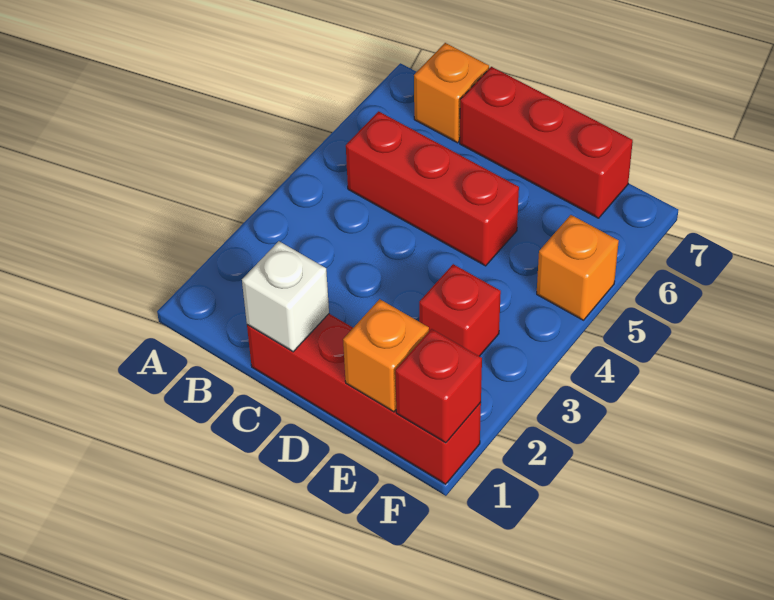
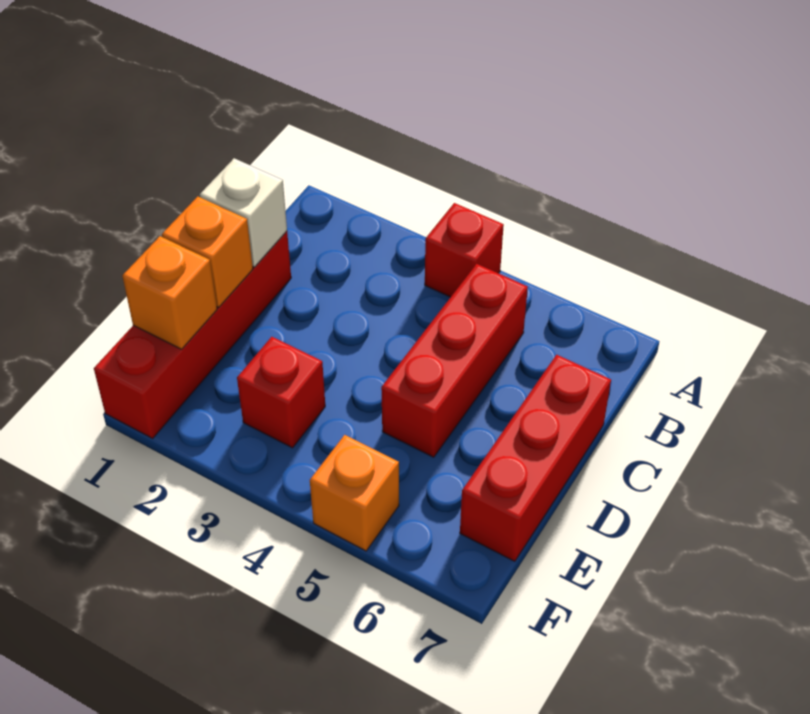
orange 1x1 brick [414,43,489,143] -> orange 1x1 brick moved to [162,197,253,307]
red 1x1 brick [395,329,482,443] -> red 1x1 brick moved to [425,203,504,297]

